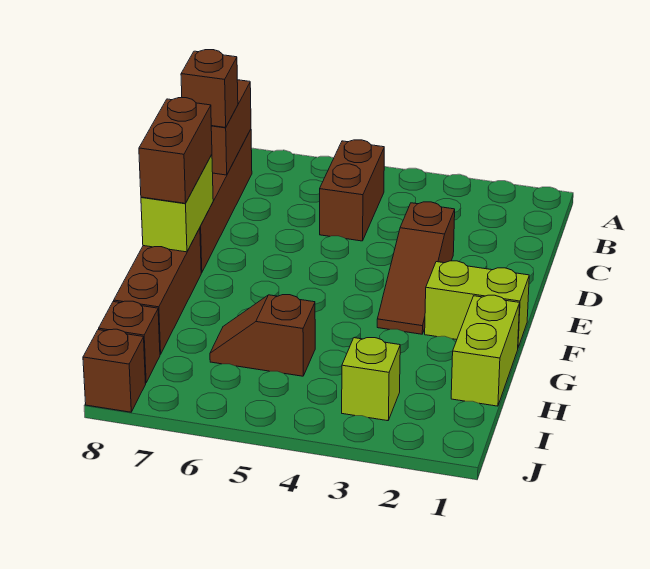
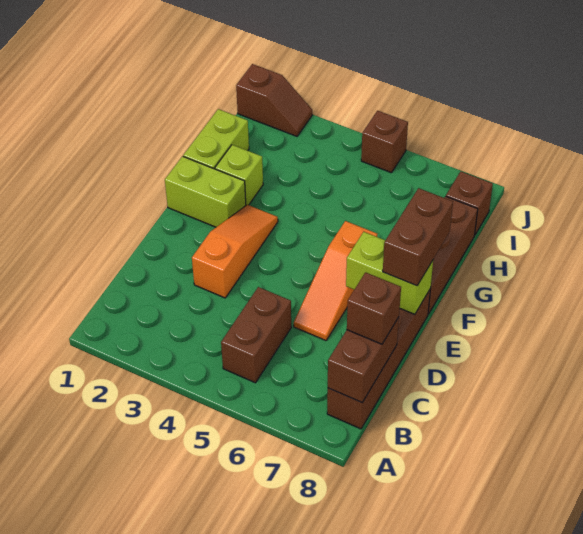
brown 1x3 slope [377,202,455,334] -> orange 1x3 slope [192,205,278,298]
none -> orange 1x3 slope [294,221,377,340]
lime 1x2 brick [141,155,213,252] -> lime 1x2 brick turned to [346,232,433,314]
brown 1x2 slope [210,295,315,376] -> brown 1x2 slope moved to [236,64,312,136]
lime 1x1 brick [342,338,400,421] -> lime 1x1 brick moved to [215,145,263,205]
brown 1x1 brick [83,329,146,412] -> brown 1x1 brick moved to [361,111,408,173]

